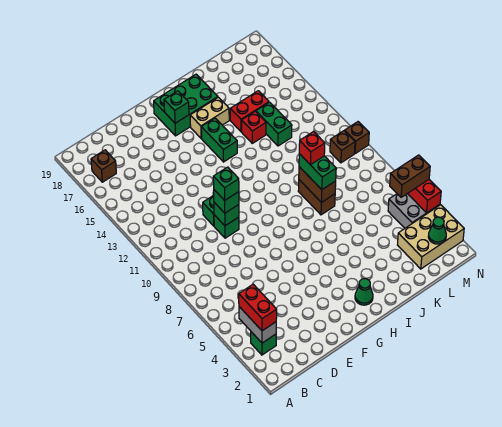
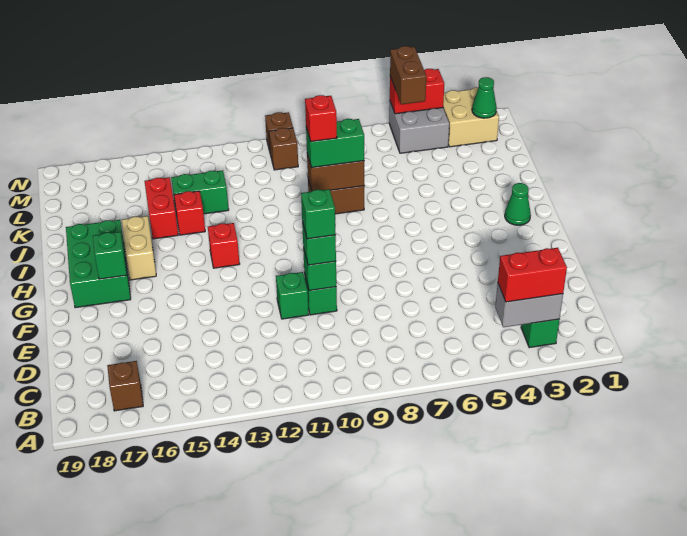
none -> red 1x1 brick [208,223,240,268]
green 1x2 brick [201,118,237,162] -> none
tan 2x3 brick [398,205,464,269] -> tan 2x2 brick [443,87,499,147]

